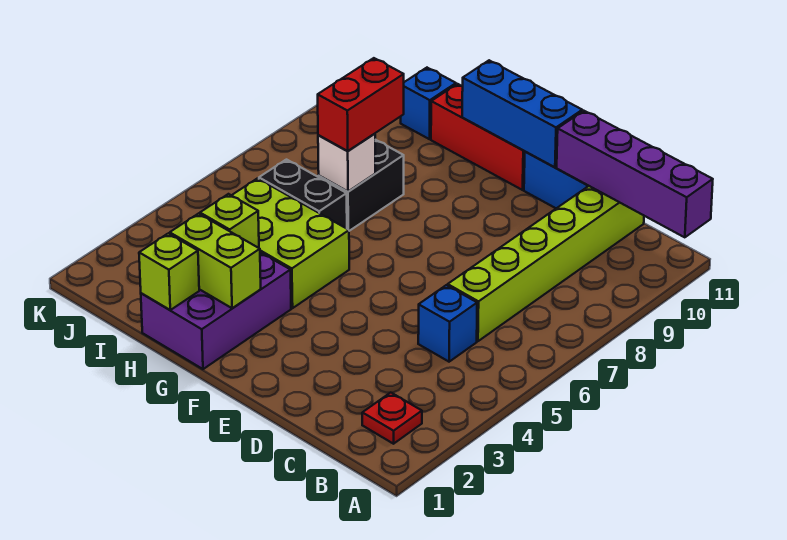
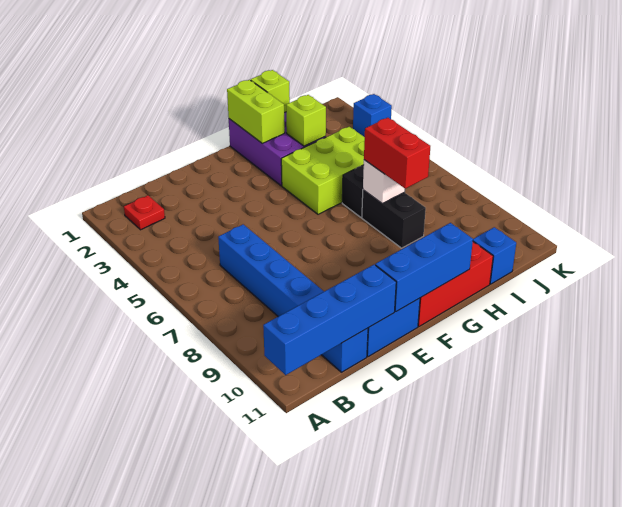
purple 1x4 brick [557,111,713,237] -> blue 1x4 brick [263,265,396,375]
blue 1x1 brick [418,285,477,362] -> blue 1x1 brick moved to [353,94,392,137]
lime 1x6 brick [448,186,644,341] -> blue 1x6 brick [218,224,368,372]
lime 1x2 brick [170,214,261,308] -> lime 1x2 brick turned to [227,80,285,143]

